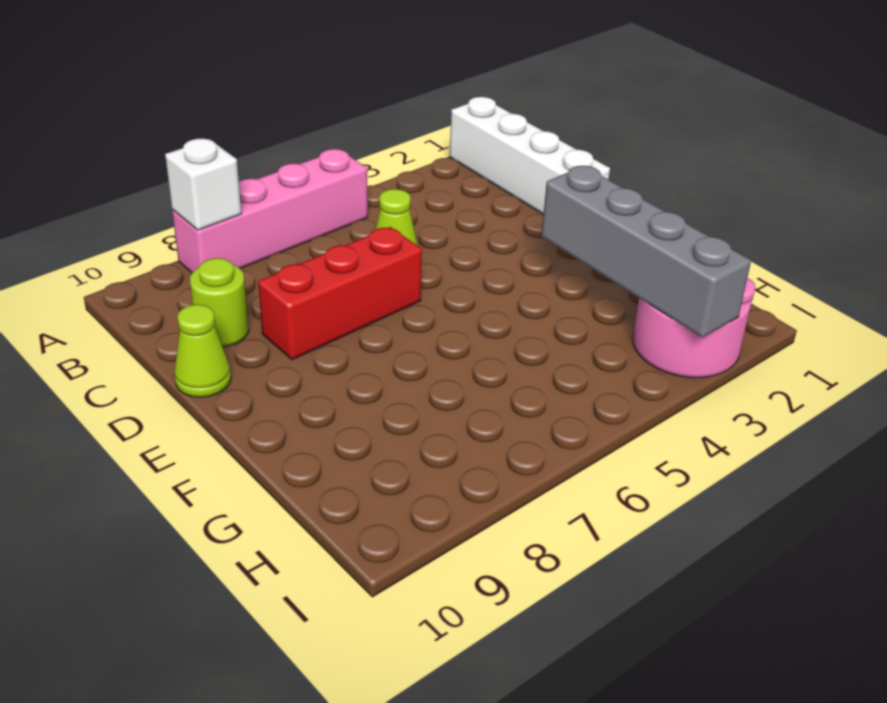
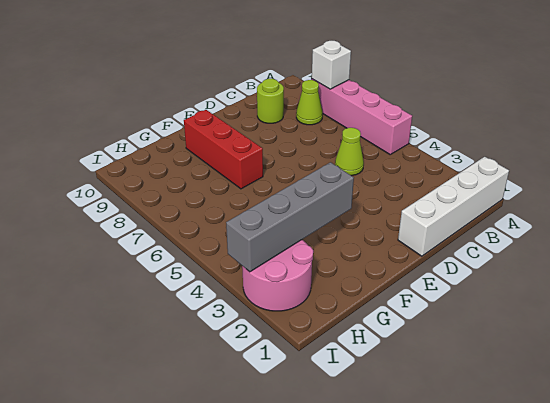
red 1x3 brick [258,227,422,360] -> red 1x3 brick moved to [184,110,263,189]
lime 1x1 cone [175,304,231,397] -> lime 1x1 cone moved to [296,80,323,125]

